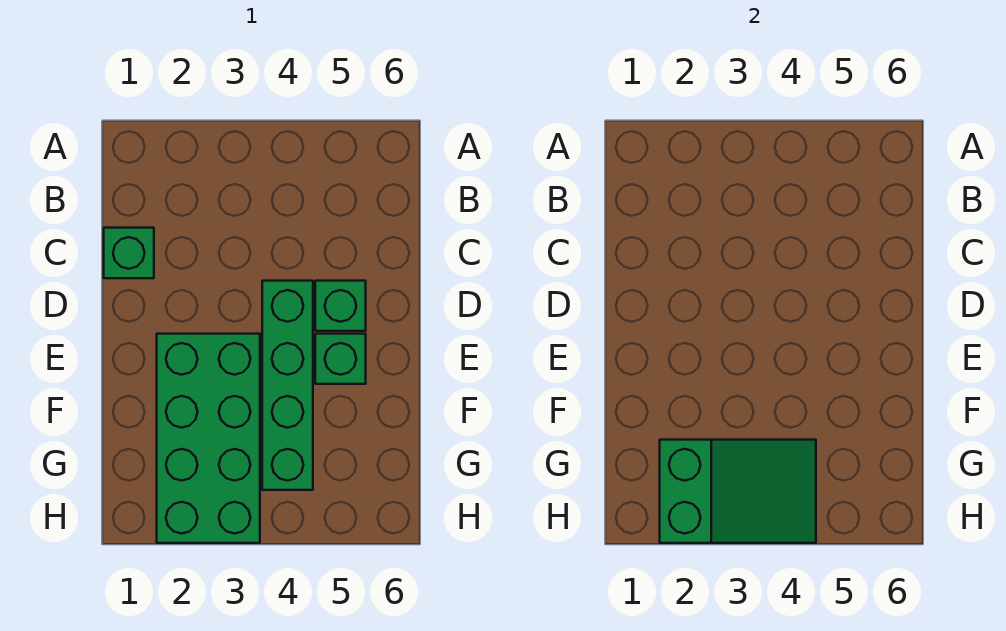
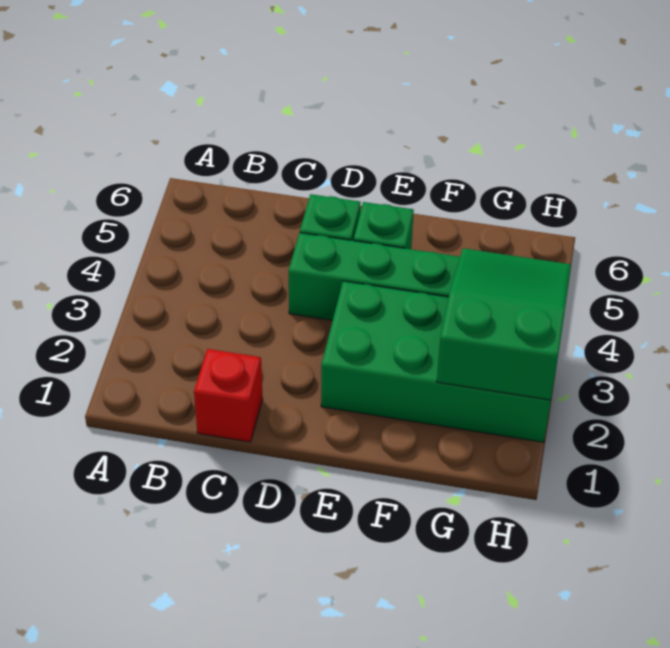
green 1x1 brick [104,228,154,278] -> red 1x1 brick [194,349,263,442]

